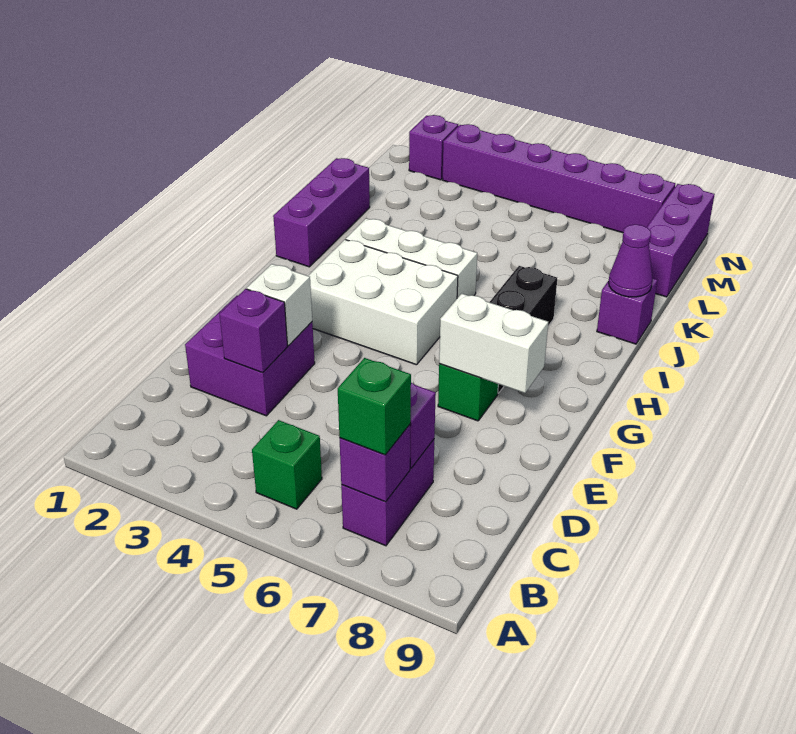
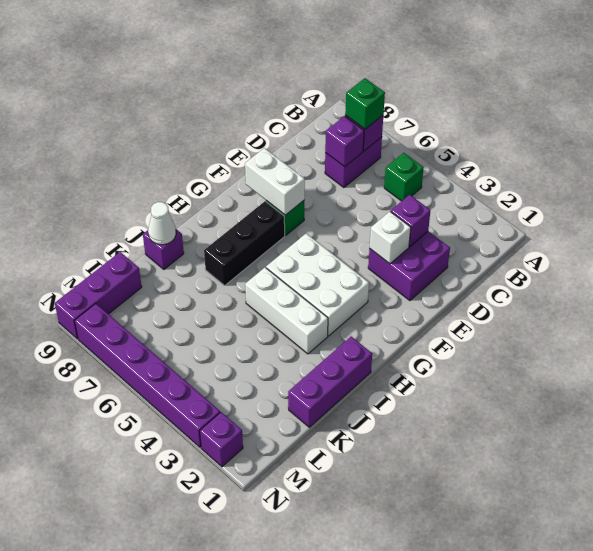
purple 1x1 cone [609,225,653,297] -> white 1x1 cone [148,202,176,245]

